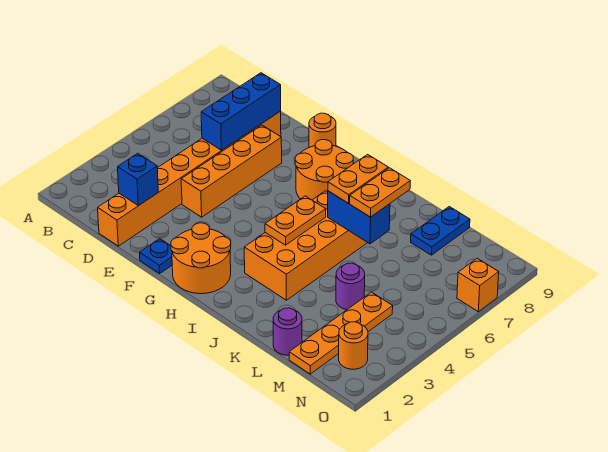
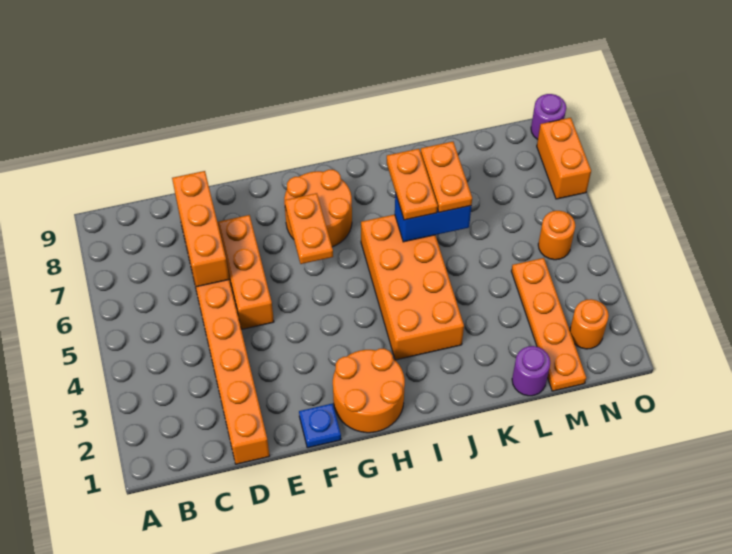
blue 1x1 brick [118,153,158,206] -> none
blue 1x3 brick [201,73,281,150] -> orange 1x3 brick [172,171,229,287]
orange 1x4 brick [181,125,282,217] -> orange 1x3 brick [217,215,274,329]
orange 1x1 round brick [309,113,336,147] -> orange 1x1 round brick moved to [538,211,575,260]
orange 1x2 plate [265,196,326,245] -> orange 1x2 plate moved to [285,193,333,264]
purple 1x1 round brick [336,263,365,309] -> purple 1x1 round brick moved to [531,94,566,140]
blue 1x2 plate [411,207,470,255] -> none
orange 1x1 brick [457,258,499,312] -> orange 1x2 brick [537,118,591,199]

